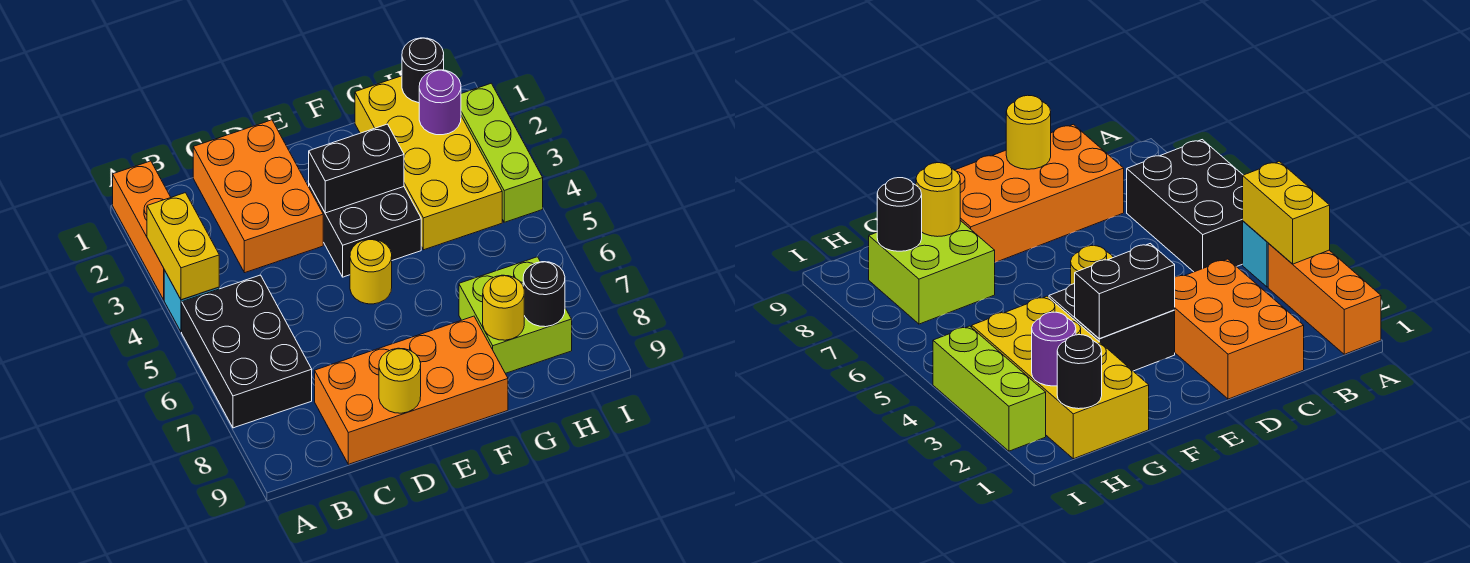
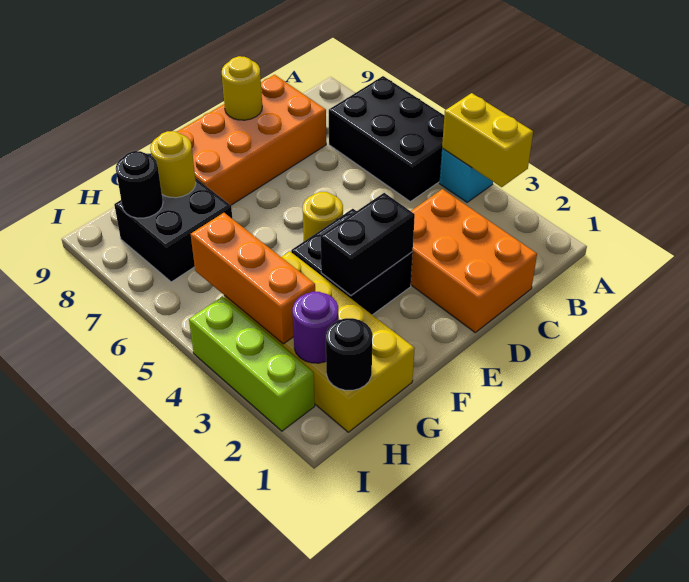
orange 1x3 brick [113,161,171,300] -> orange 1x3 brick moved to [191,213,315,344]
lime 2x2 brick [459,257,572,373] -> black 2x2 brick [114,178,232,282]

